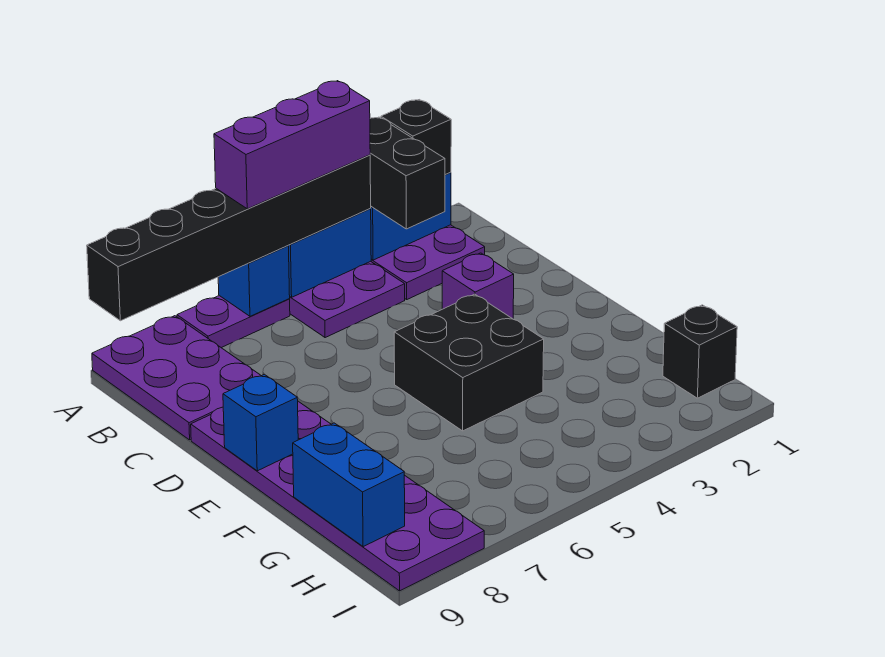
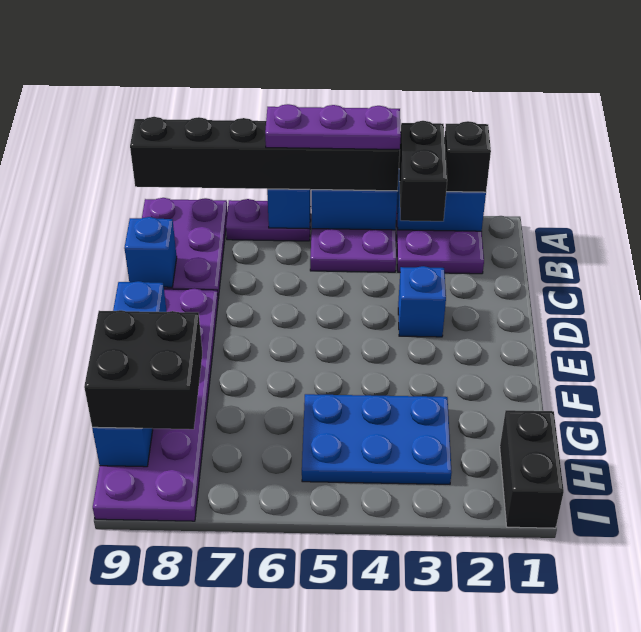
purple 1x3 brick [214,81,370,209] -> purple 1x3 plate [265,104,401,150]
none -> blue 1x1 brick [124,217,177,287]
purple 1x1 brick [442,253,514,319] -> blue 1x1 brick [398,266,446,337]
black 2x2 brick [394,294,544,431] -> black 2x2 brick moved to [84,310,202,429]
none -> blue 2x3 plate [302,394,452,484]
black 1x1 brick [663,305,737,398] -> black 1x2 brick [500,410,564,528]

